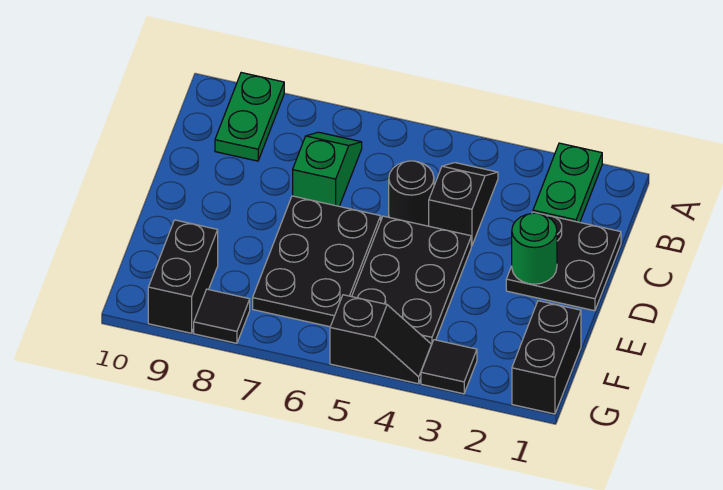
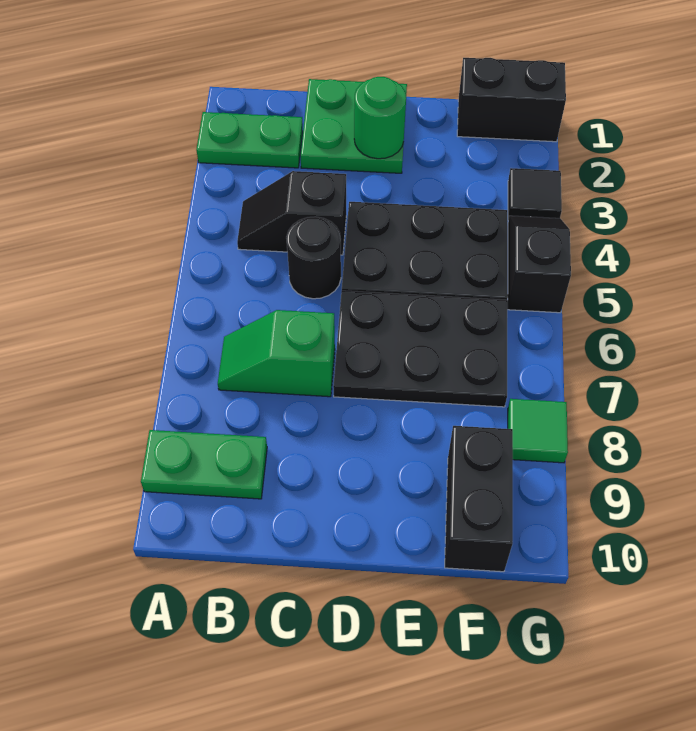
black 2x2 plate [506,212,621,311] -> green 2x2 plate [300,79,407,173]
black 1x2 brick [148,220,218,333] -> black 1x2 brick turned to [445,426,513,572]
black 1x1 tile [194,289,250,343] -> green 1x1 tile [508,399,568,463]

